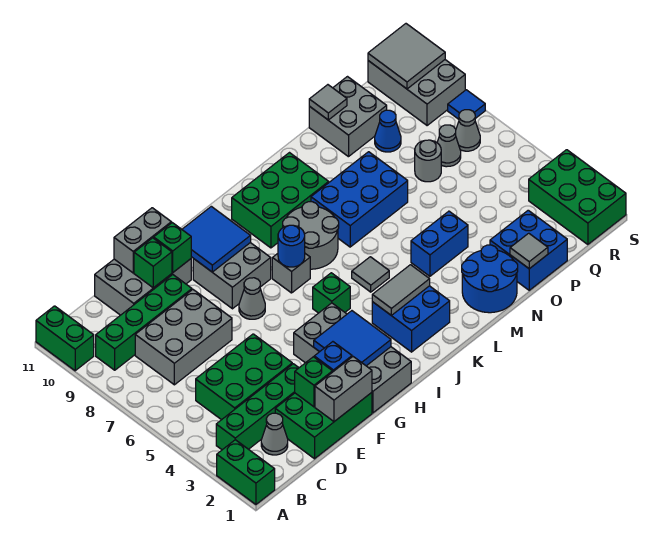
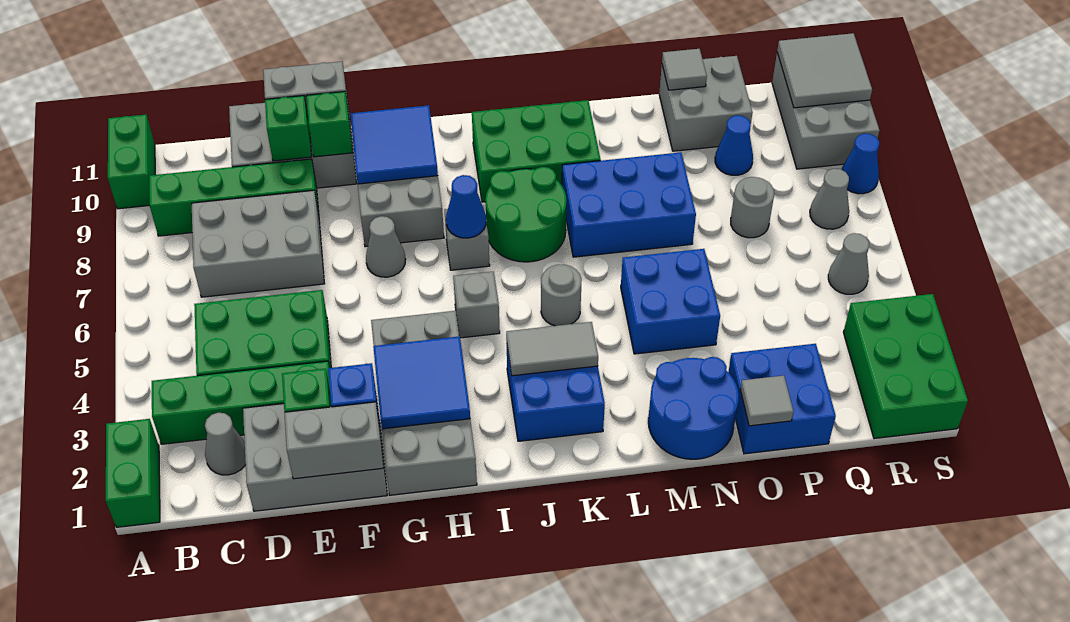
green 2x3 brick [275,393,372,459] -> grey 2x3 brick [243,403,387,511]
green 1x1 brick [313,273,350,313] -> grey 1x1 brick [453,272,500,338]
blue 1x1 round brick [278,225,305,267] -> blue 1x1 cone [446,175,486,238]
grey 2x2 round brick [283,202,339,269] -> green 2x2 round brick [485,167,567,262]
grey 1x1 tile [352,257,389,292] -> grey 1x1 round brick [541,264,582,326]
blue 1x2 brick [411,211,468,276] -> blue 2x2 brick [621,249,720,354]
grey 1x1 cone [437,125,461,167] -> grey 1x1 cone moved to [828,233,869,294]
blue 1x1 tile [448,90,485,119] -> blue 1x1 cone [842,133,879,194]

